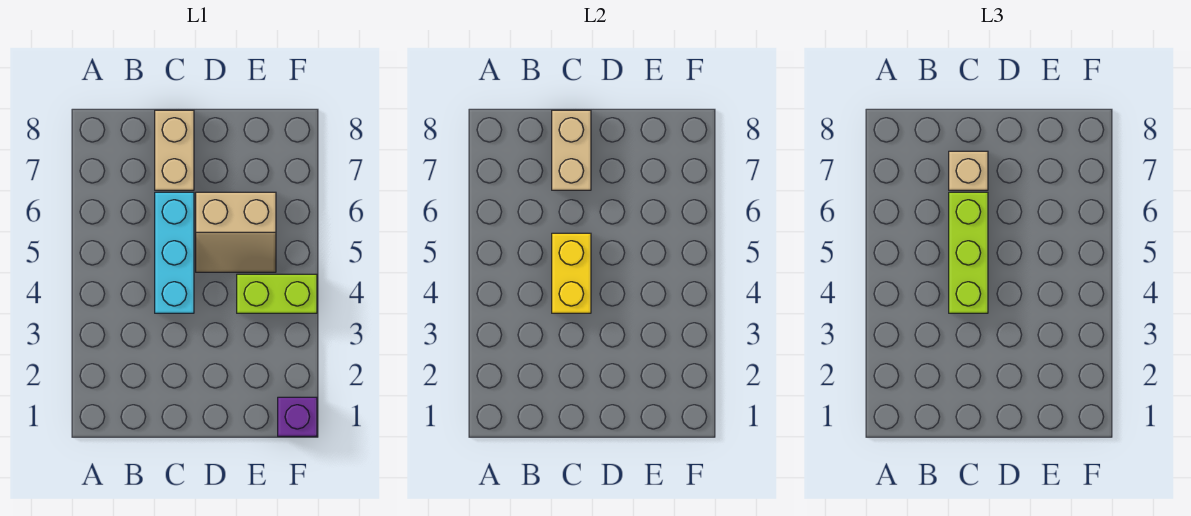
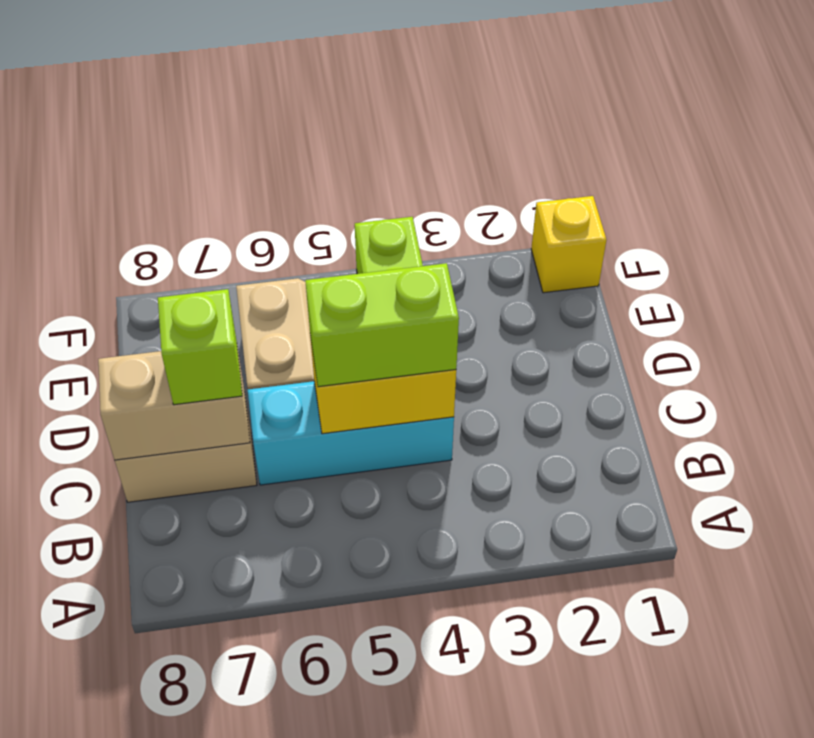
lime 1x3 brick [949,192,988,313] -> lime 1x2 brick [305,263,459,387]
tan 1x1 brick [949,151,988,190] -> lime 1x1 brick [158,289,242,405]
purple 1x1 brick [278,397,317,436] -> yellow 1x1 brick [531,196,606,293]

